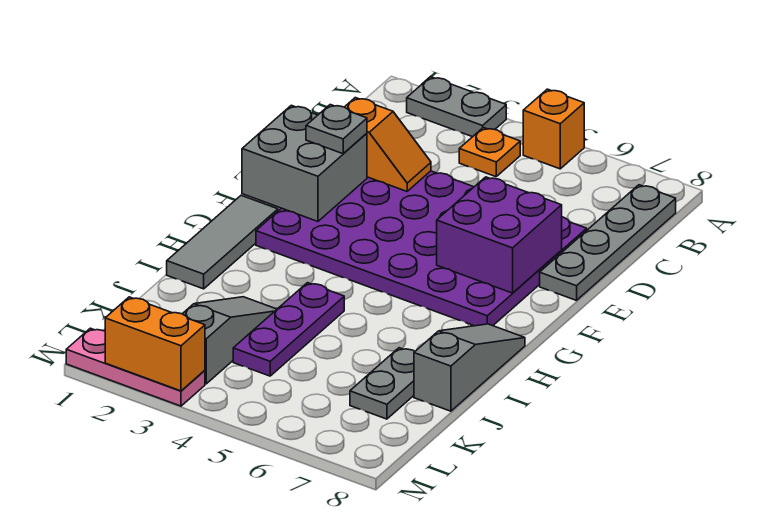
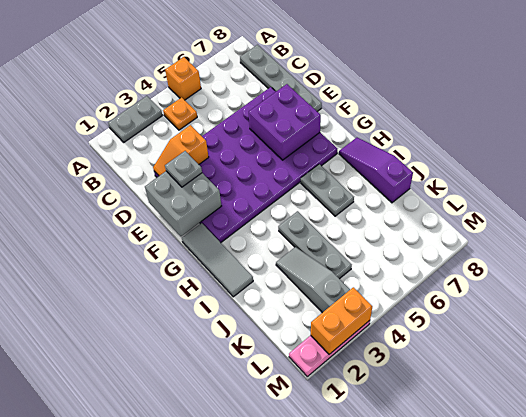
orange 1x2 slope [345,98,431,191] -> orange 1x2 slope turned to [153,125,209,176]
grey 1x3 slope [414,324,525,411] -> purple 1x3 slope [339,138,413,203]
purple 1x3 plate [233,283,344,376] -> grey 1x3 plate [278,211,352,279]
grey 1x2 plate [350,348,415,419] -> grey 1x2 plate moved to [301,164,354,216]

